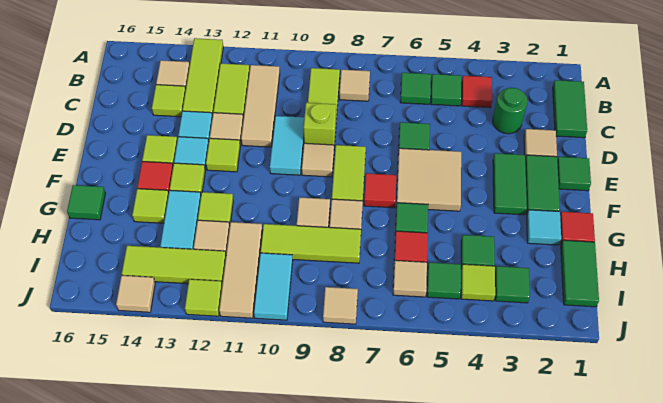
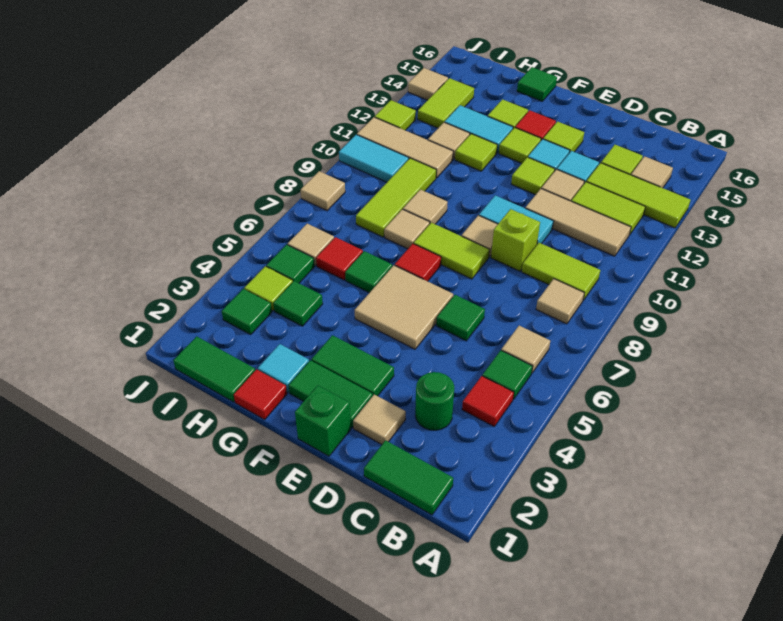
green 1x1 tile [400,73,431,104] -> tan 1x1 tile [501,326,550,373]
green 1x1 tile [557,157,591,191] -> green 1x1 brick [295,385,351,456]
lime 1x3 tile [122,246,226,284] -> lime 1x2 tile [418,78,474,128]

